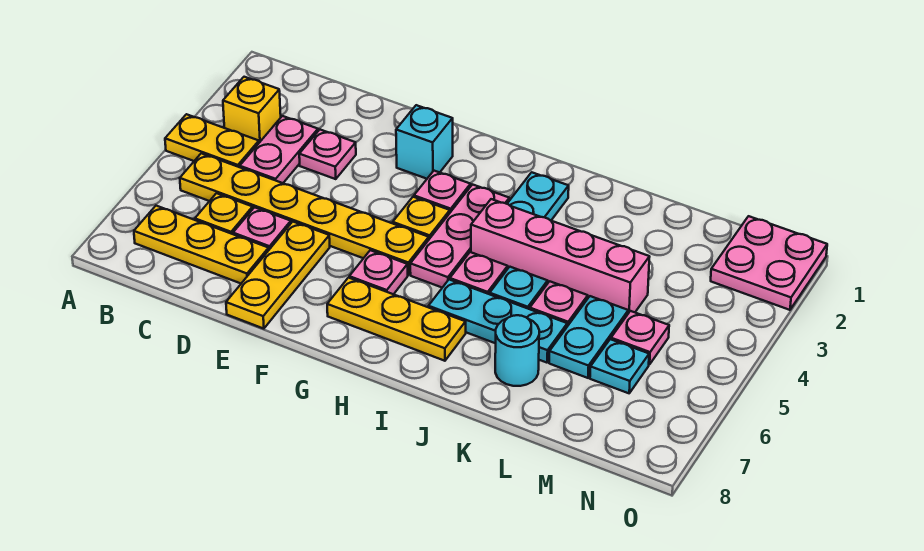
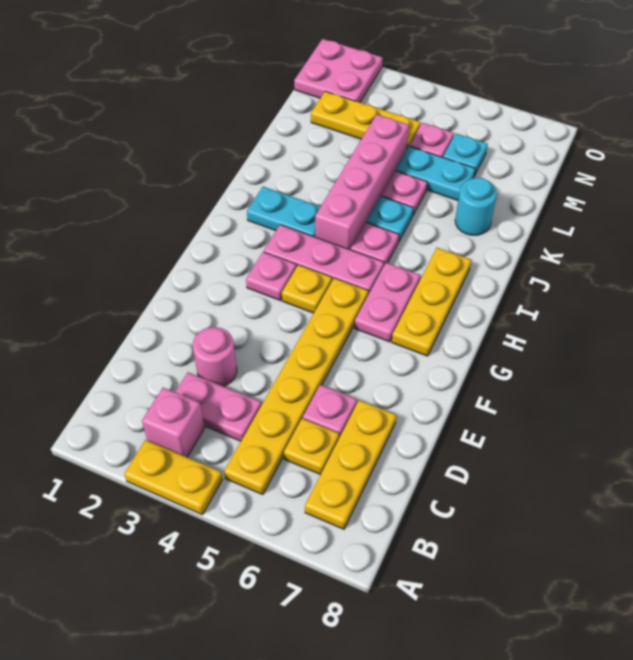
yellow 1x2 plate [165,114,259,167] -> yellow 1x2 plate turned to [124,440,223,515]
yellow 1x1 brick [223,77,281,143] -> pink 1x1 brick [142,388,204,457]
pink 1x1 plate [299,130,356,179] -> pink 1x1 round brick [193,327,237,386]
yellow 1x3 plate [226,222,330,329] -> yellow 1x3 plate moved to [311,91,420,148]
cyan 1x1 brick [396,105,453,179] -> none
pink 1x1 plate [349,250,408,294] -> pink 1x2 plate [355,263,420,342]
cyan 1x3 plate [428,280,567,363] -> none

